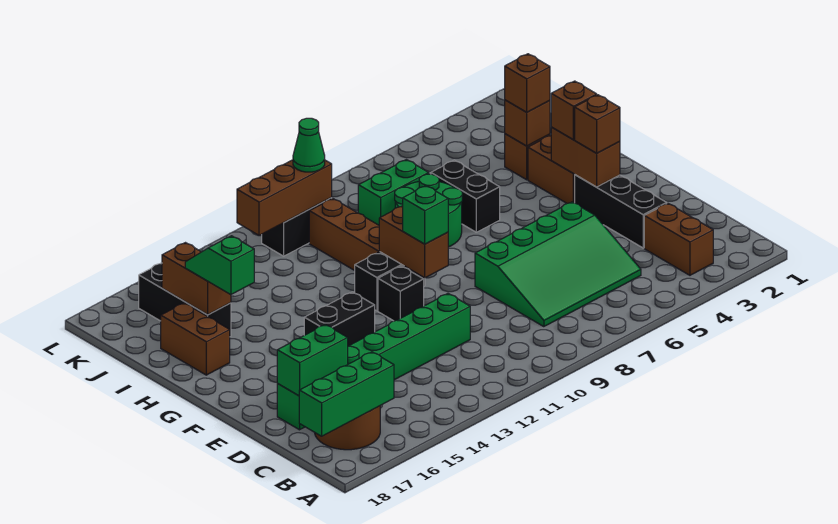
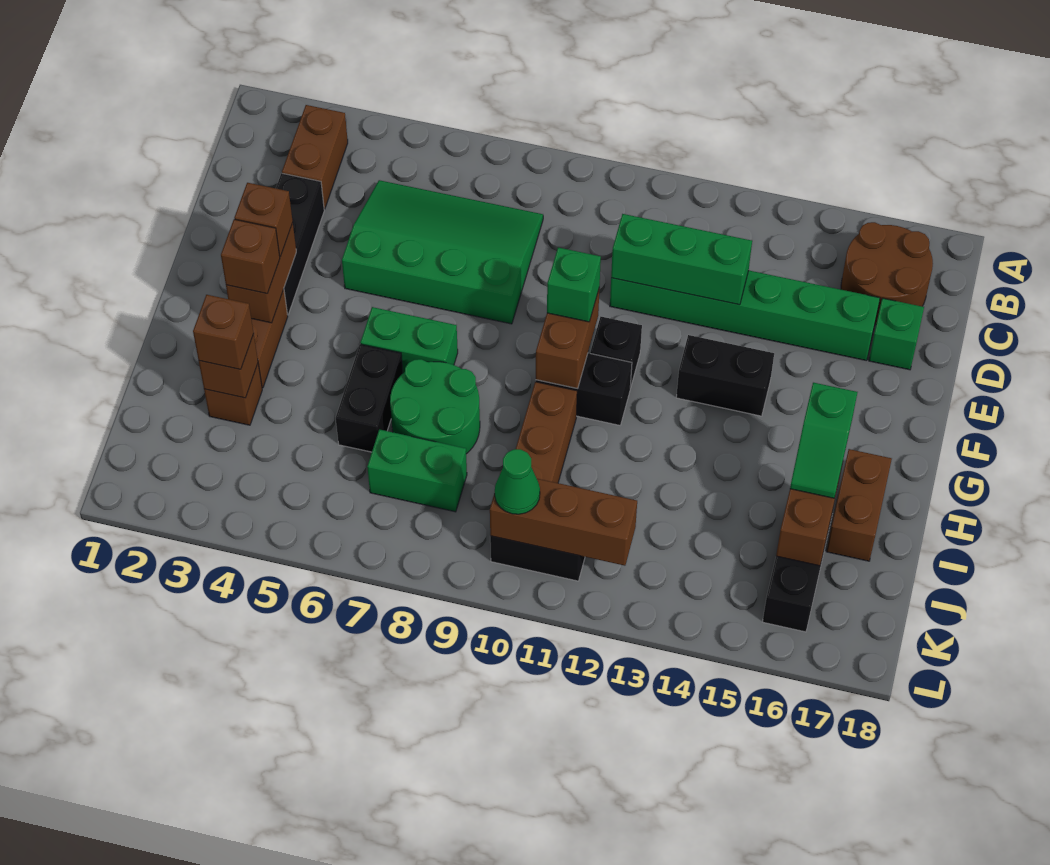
green 1x3 brick [299,352,394,436] -> green 1x3 brick moved to [611,214,752,305]
green 1x2 brick [277,325,348,396] -> green 1x2 brick moved to [360,307,458,373]

